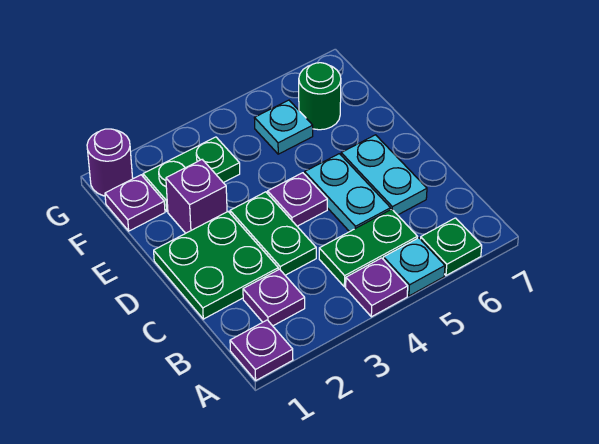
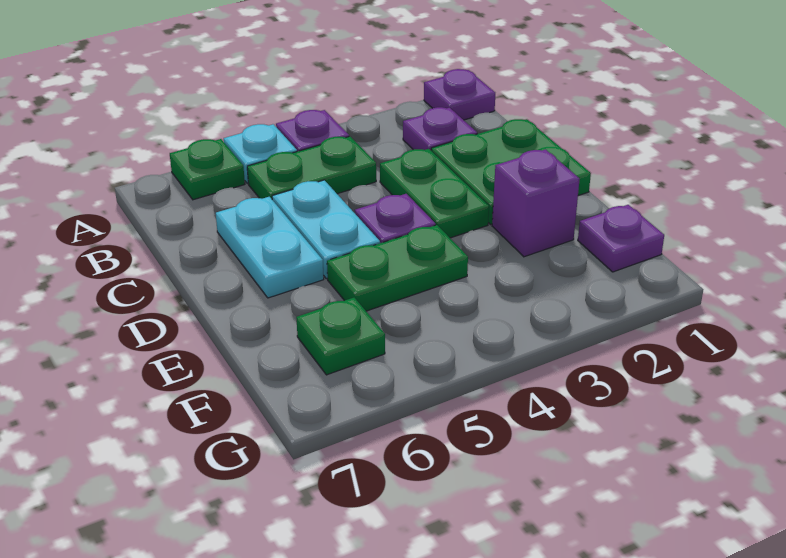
green 1x2 plate [143,137,240,211] -> green 1x2 plate moved to [327,225,468,311]
cyan 1x1 plate [255,100,313,154] -> none
green 1x1 round brick [299,63,341,130] -> green 1x1 plate [296,298,385,375]
purple 1x1 round brick [87,129,133,196] -> none

